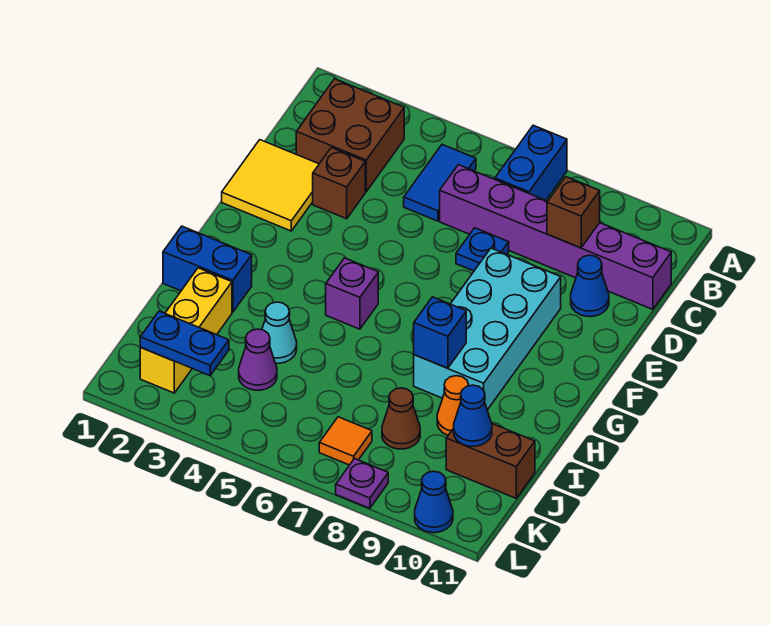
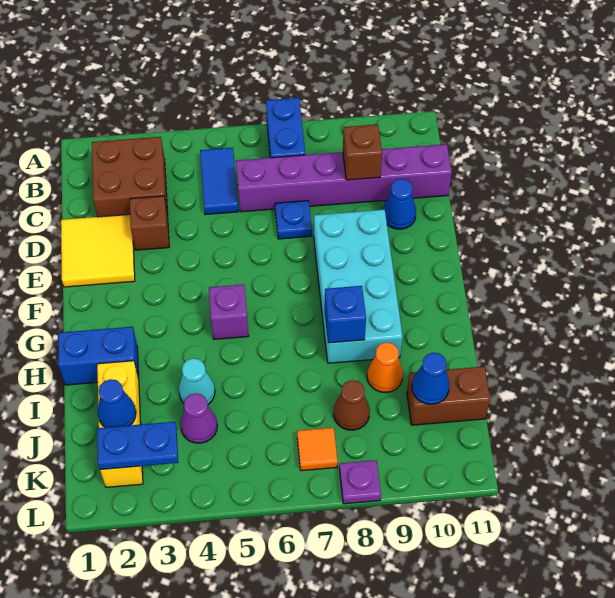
blue 1x1 cone [415,471,453,533] -> blue 1x1 cone moved to [98,379,136,427]

